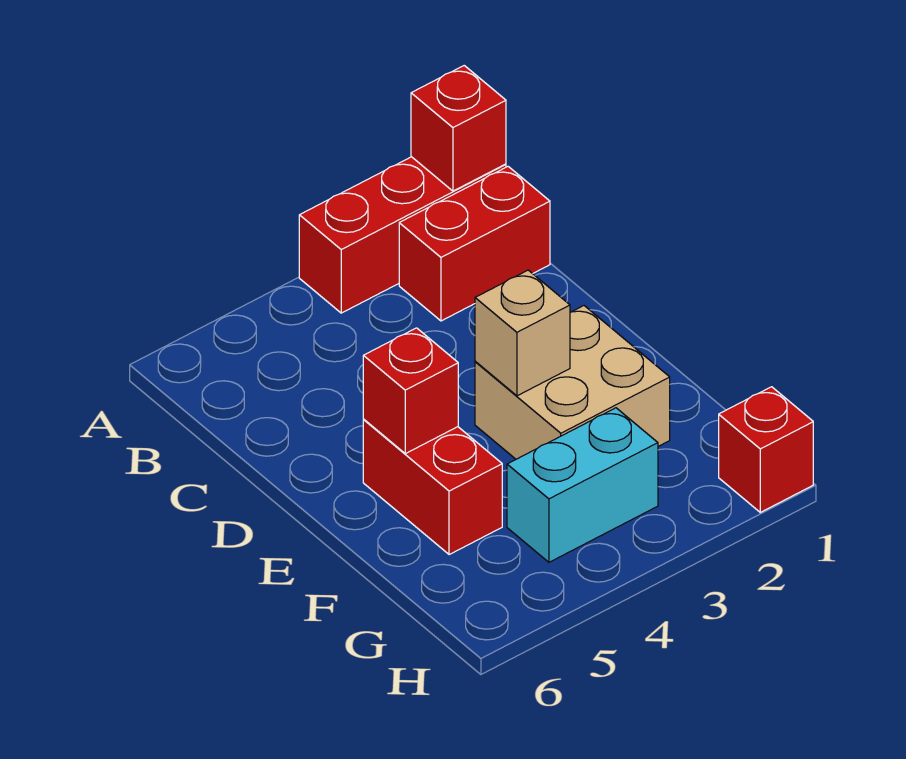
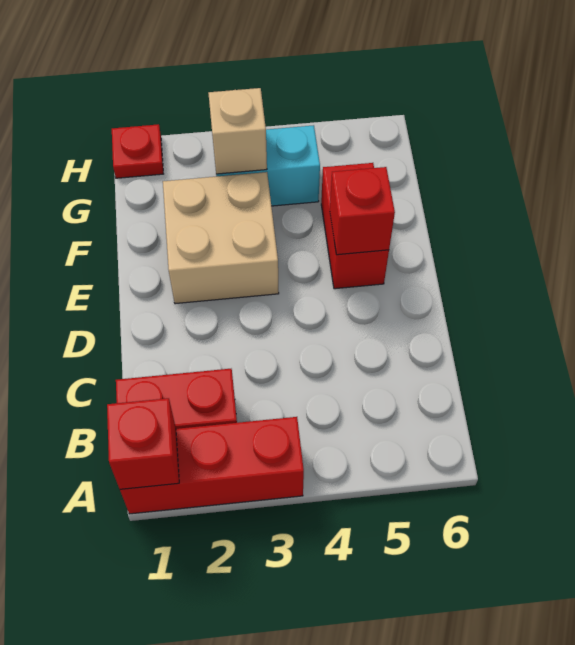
tan 1x1 brick [475,270,570,396] -> tan 1x1 brick moved to [208,88,267,174]
red 1x1 brick [719,387,813,512] -> red 1x1 plate [112,124,163,178]

